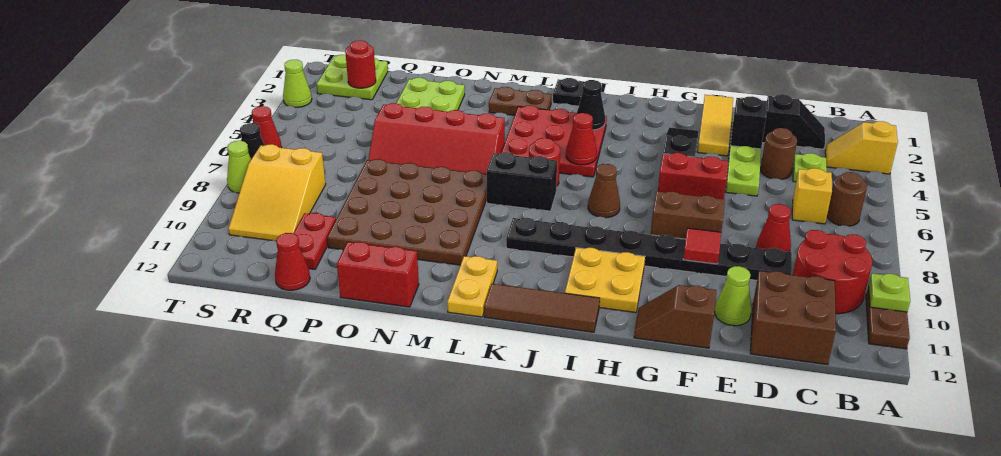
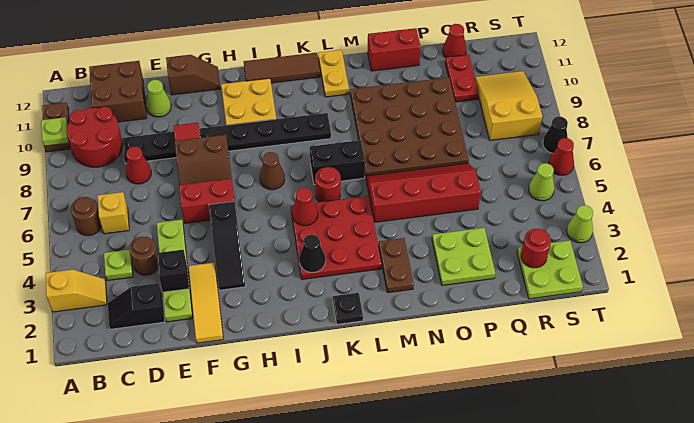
brown 1x2 plate [489,87,552,115] -> brown 1x2 plate turned to [379,238,414,293]
lime 1x1 cone [227,141,251,193] -> lime 1x1 cone moved to [529,163,554,201]

